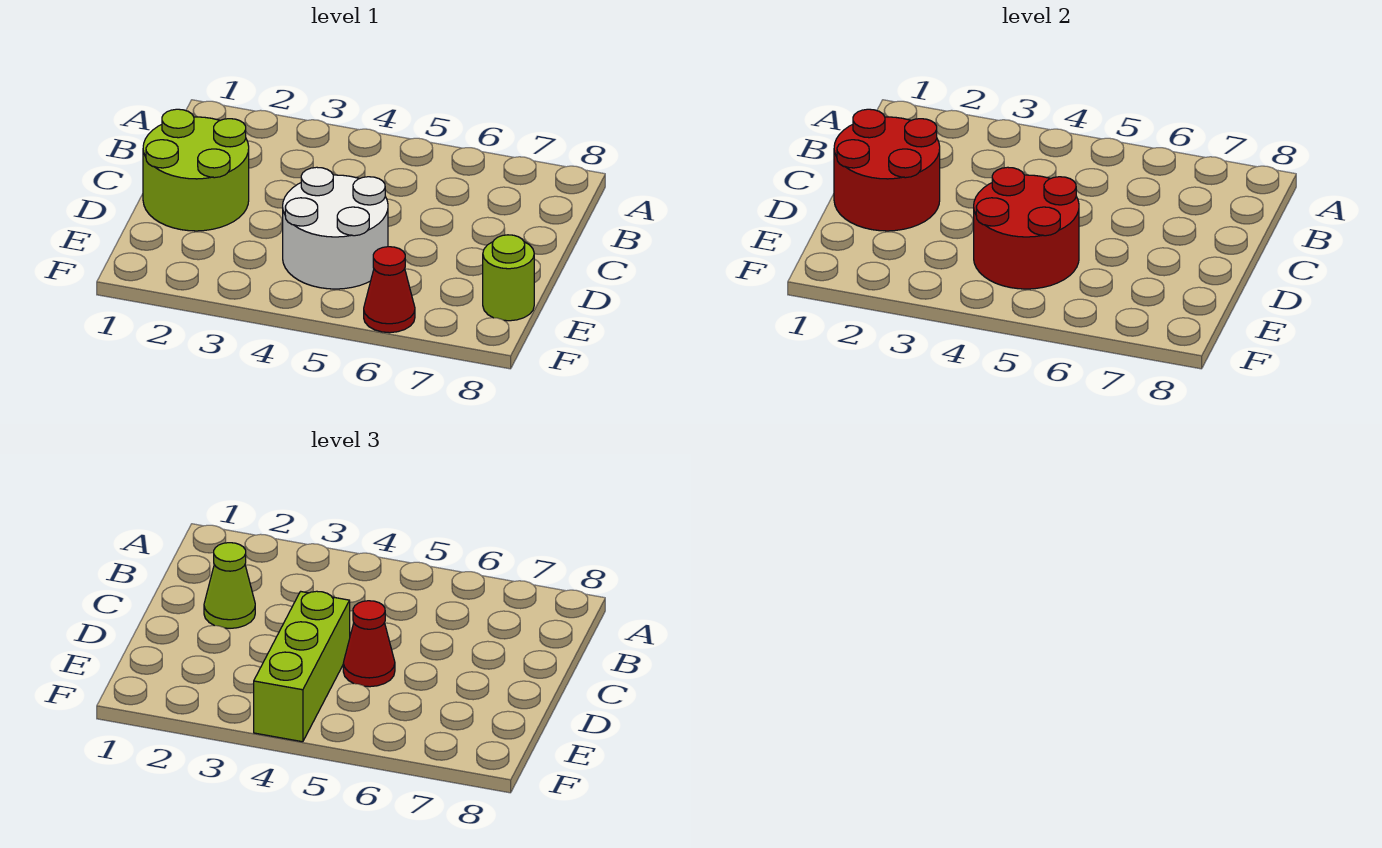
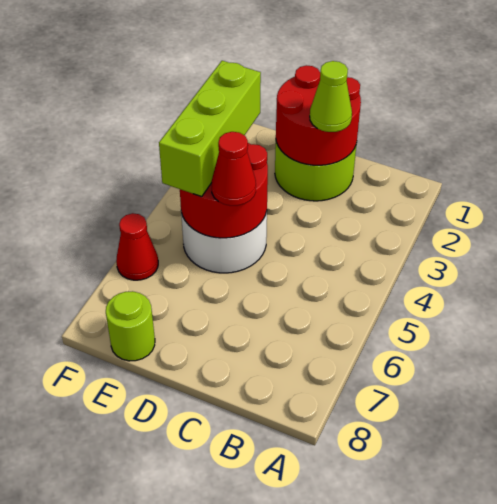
lime 1x3 brick [254,591,350,742] -> lime 1x3 brick turned to [159,61,261,197]

